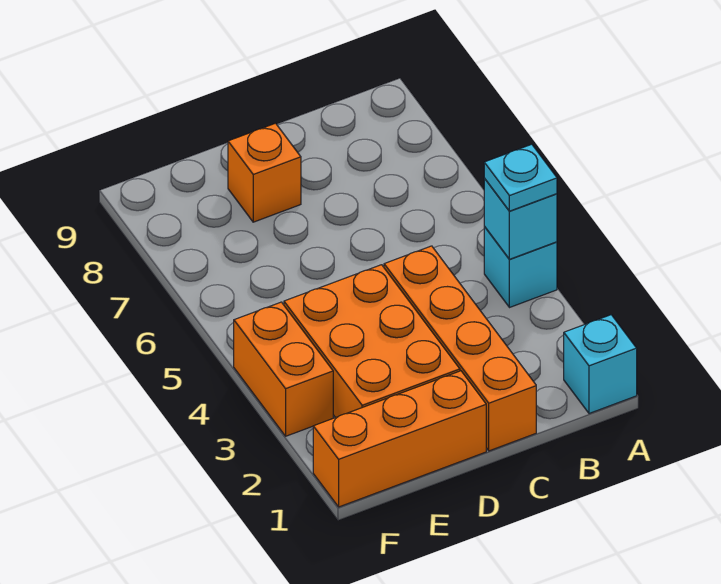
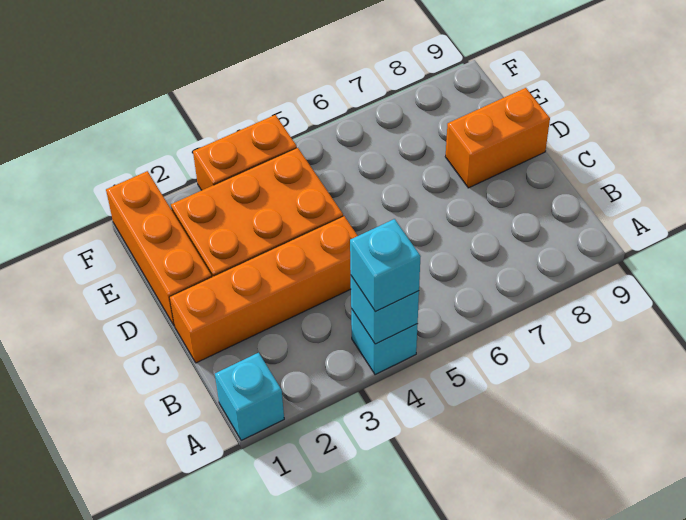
cyan 1x1 plate [484,144,557,211] -> cyan 1x1 brick [350,219,421,312]
orange 1x1 brick [228,123,301,222] -> orange 1x2 brick [445,88,550,188]

